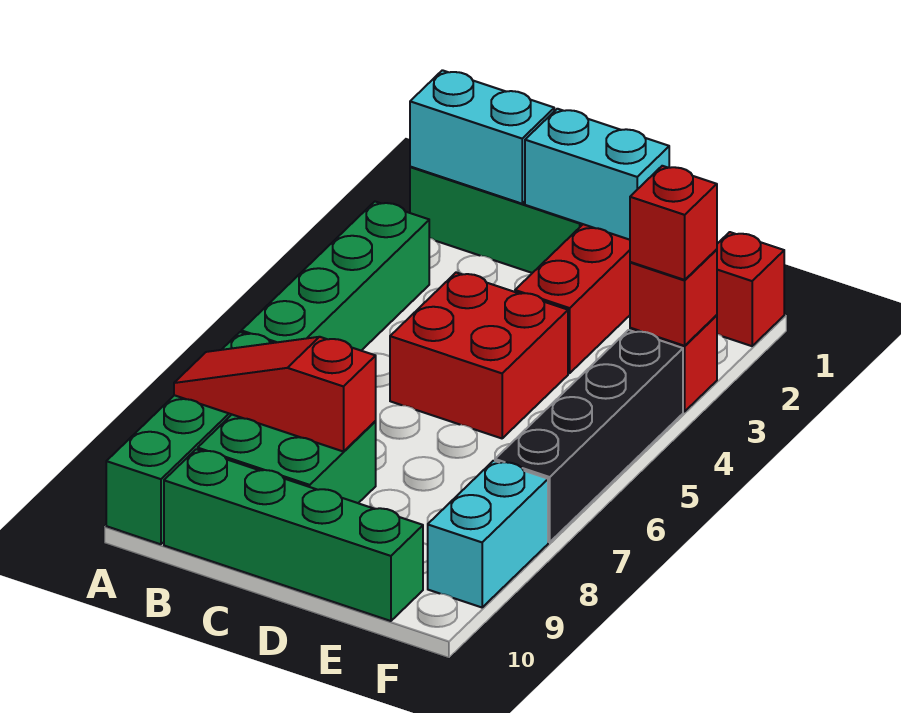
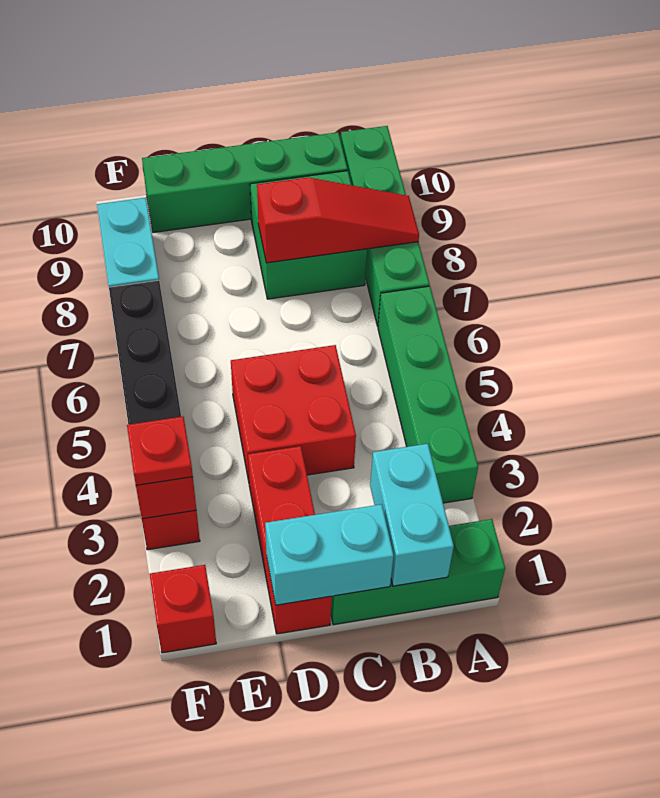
cyan 1x2 brick [410,70,554,204] -> cyan 1x2 brick turned to [370,444,454,586]
red 1x1 brick [630,166,717,280] -> red 1x1 plate [127,417,193,485]

